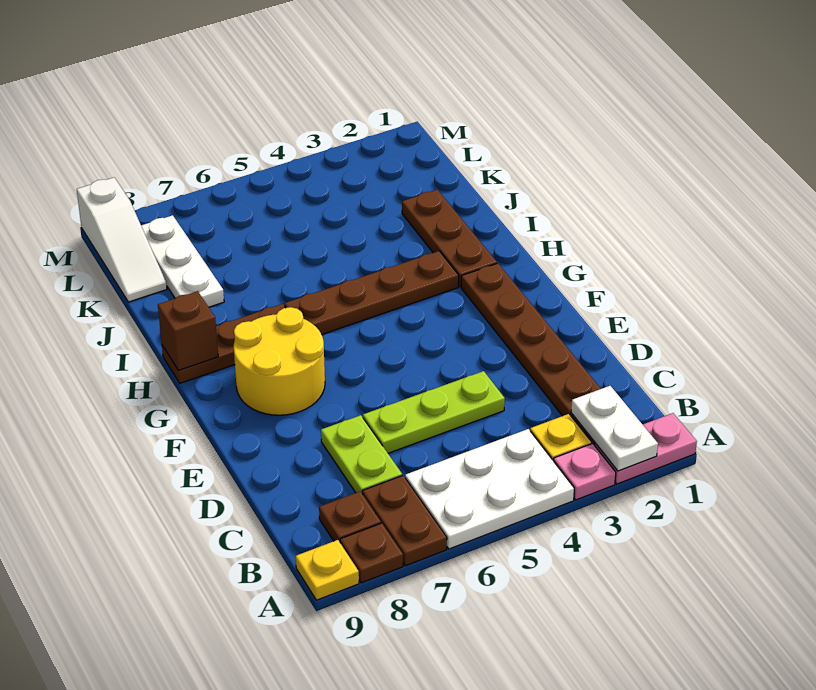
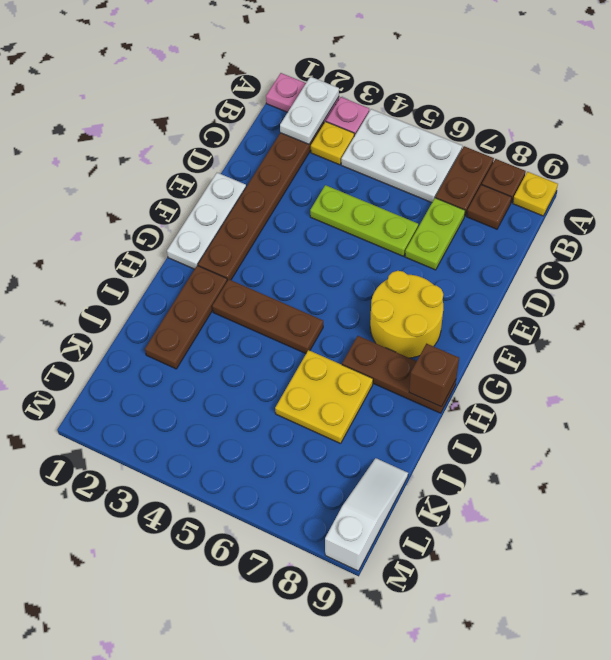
brown 1x4 plate [285,251,459,334] -> brown 1x3 plate [212,279,323,354]
none -> yellow 2x2 plate [275,350,373,444]
white 1x3 plate [141,215,224,307] -> white 1x3 plate moved to [167,173,246,269]

